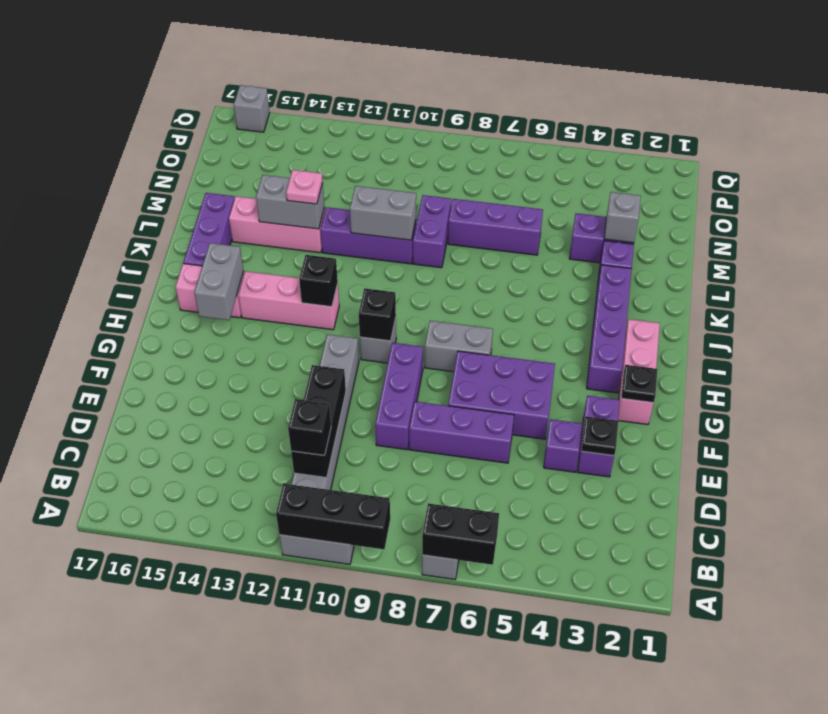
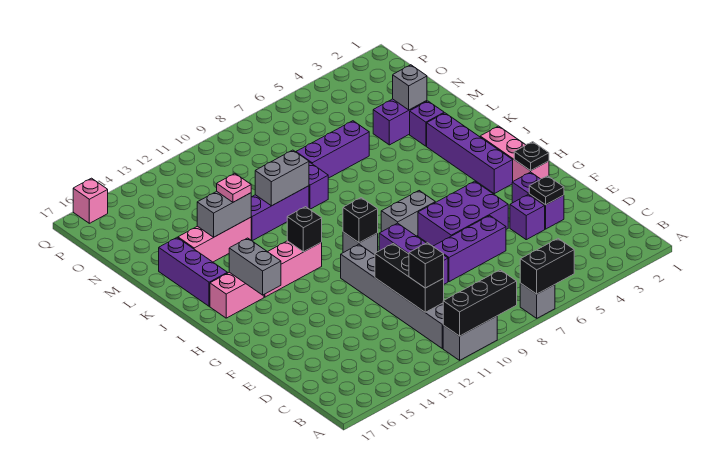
grey 1x1 brick [234,85,270,132] -> pink 1x1 brick [73,178,108,223]

